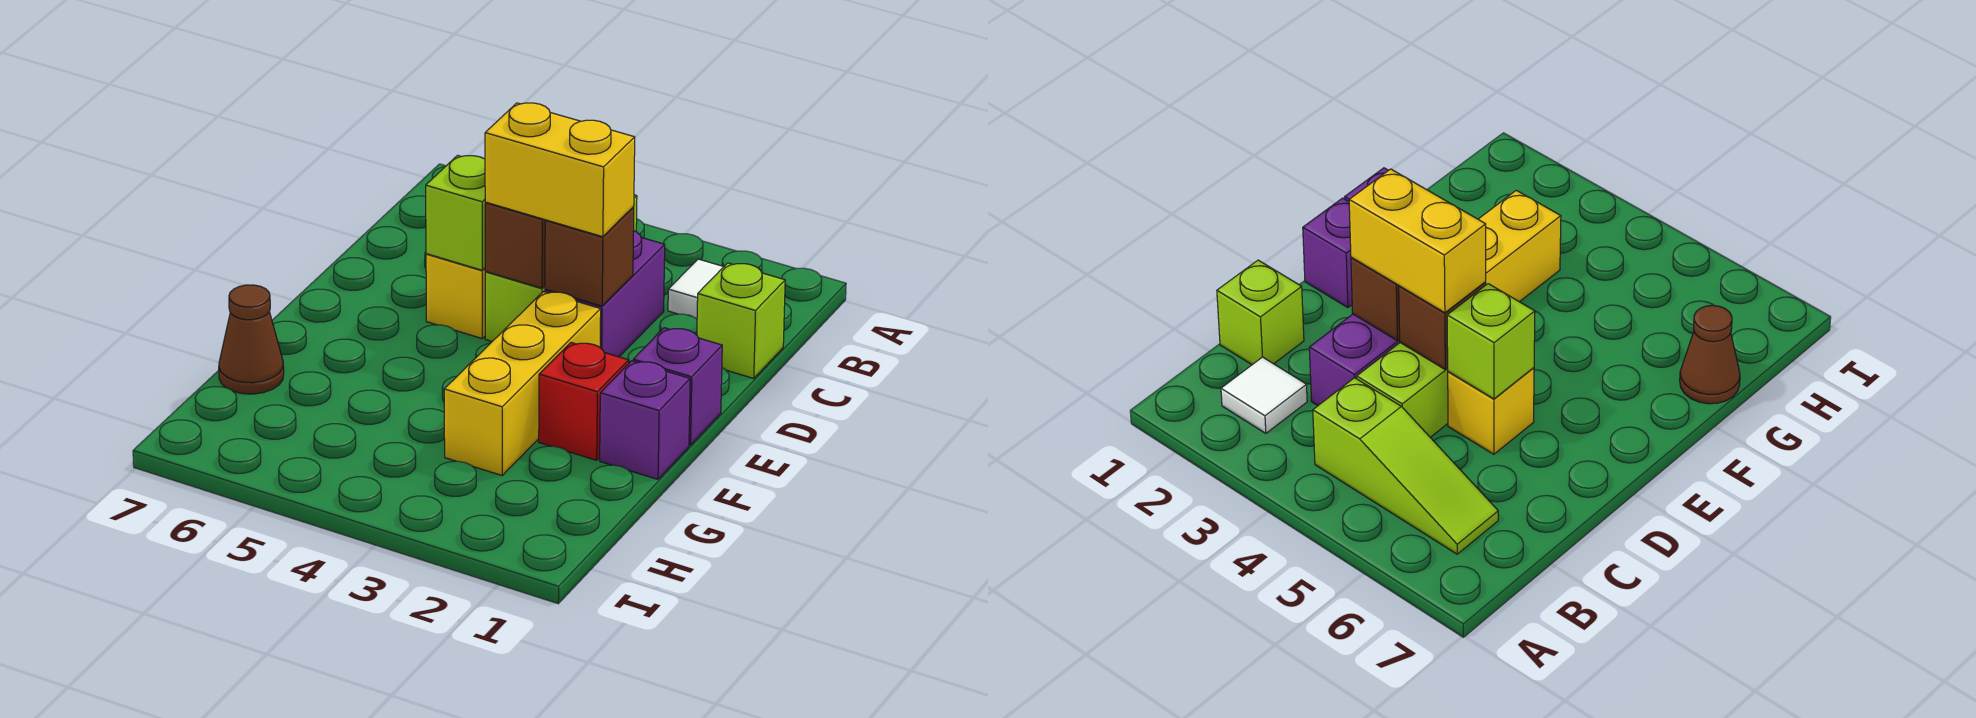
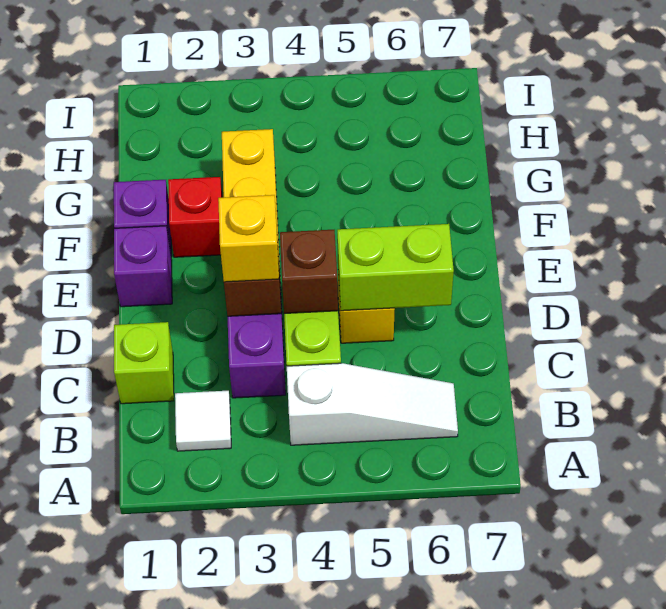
lime 1x3 slope [1313,378,1498,554] -> white 1x3 slope [287,363,458,445]
yellow 1x2 brick [485,103,635,237] -> yellow 1x1 brick [218,195,279,282]
lime 1x1 brick [426,155,486,270] -> lime 1x2 brick [337,224,454,311]
brown 1x1 cone [219,285,284,394] -> none

